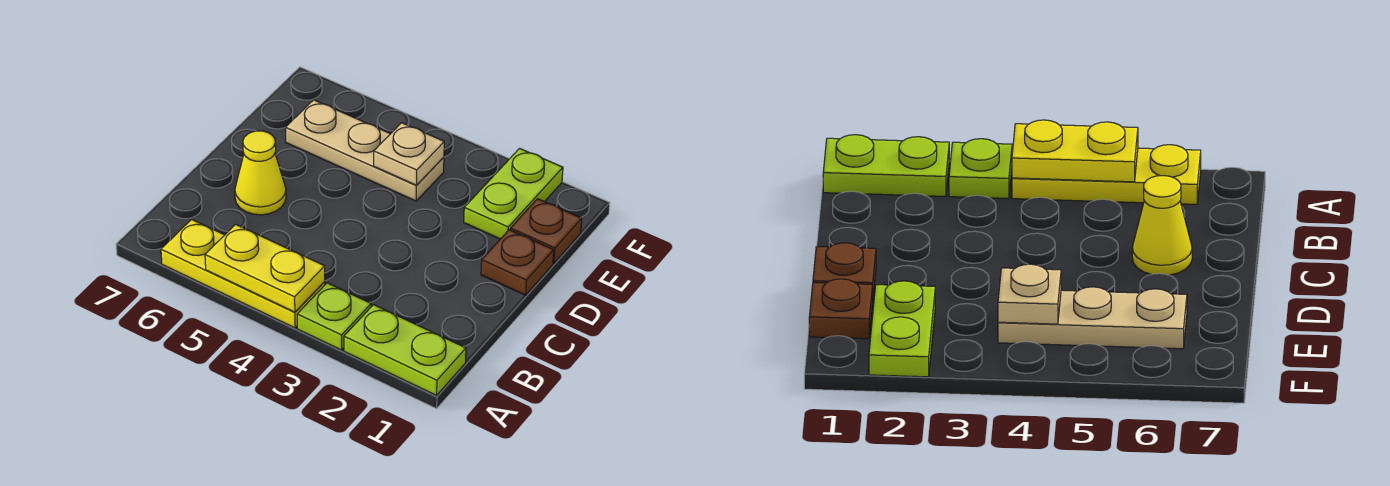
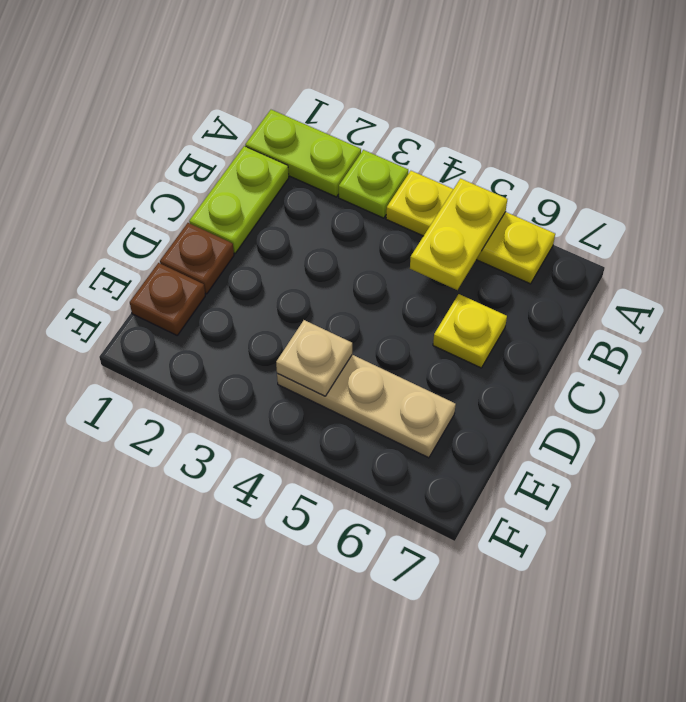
yellow 1x2 plate [205,224,325,312] -> yellow 1x2 plate turned to [410,179,507,290]
yellow 1x1 cone [235,131,286,215] -> yellow 1x1 plate [433,294,507,368]
lime 1x2 plate [464,148,563,239] -> lime 1x2 plate moved to [189,146,289,253]

